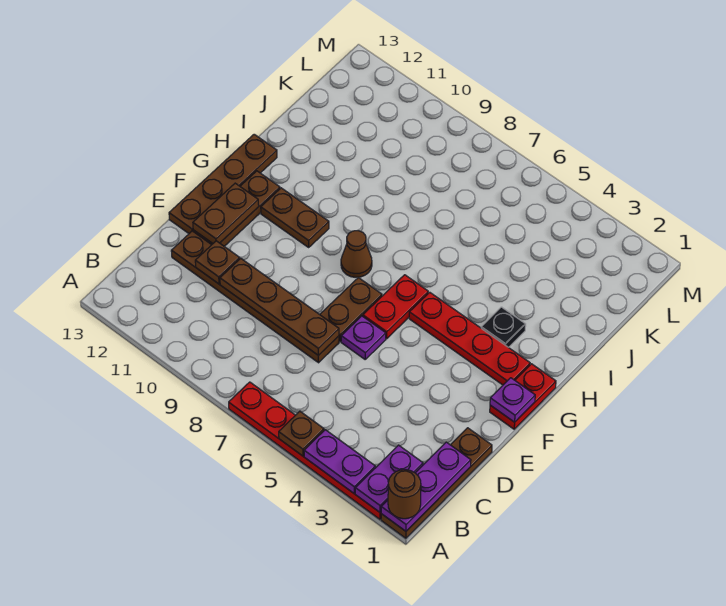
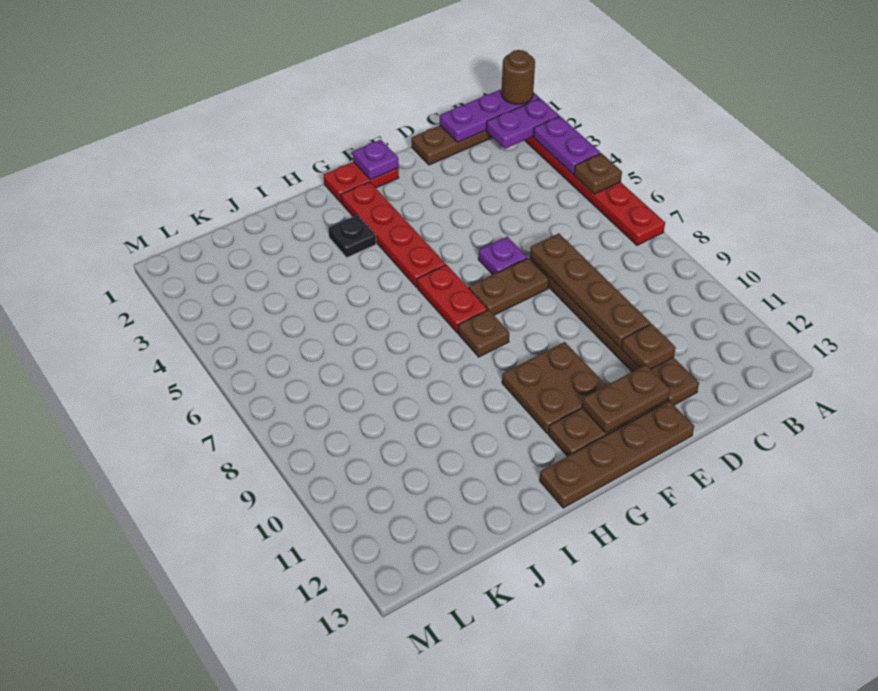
red 1x2 plate [363,275,428,339] -> red 1x2 plate turned to [417,265,488,333]
brown 1x1 cone [341,231,372,277] -> brown 1x1 plate [458,310,509,357]
brown 1x2 plate [261,188,329,247] -> brown 2x2 plate [502,342,606,434]

